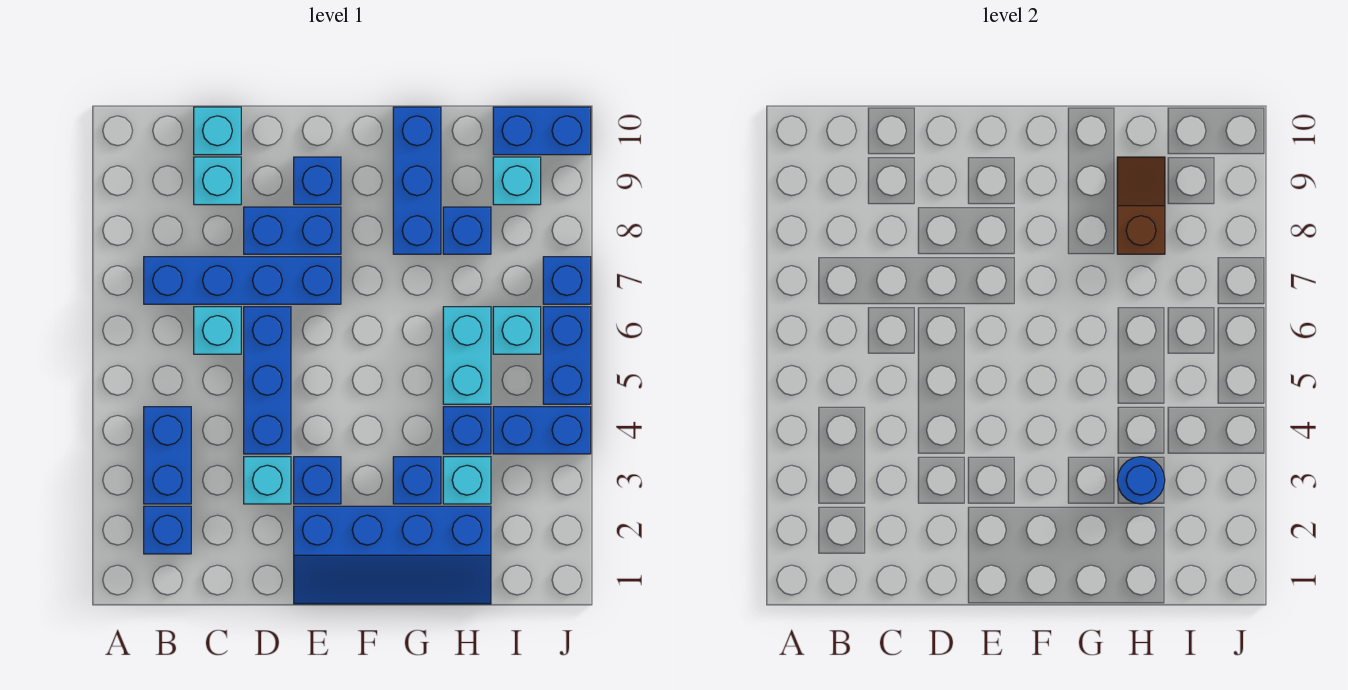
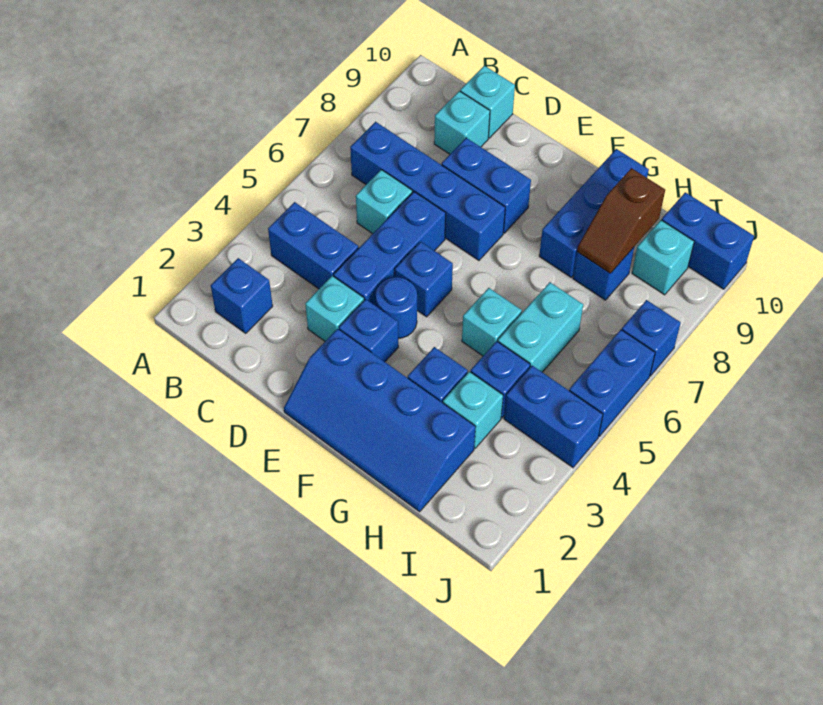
blue 1x2 brick [144,407,191,504] -> blue 1x2 brick turned to [268,202,358,289]
blue 1x1 brick [294,157,341,205] -> blue 1x1 brick moved to [395,242,453,317]
blue 1x1 round brick [1117,457,1165,504] -> blue 1x1 round brick moved to [376,277,417,338]
brown 1x2 slope [1117,157,1165,254] -> brown 1x2 slope turned to [577,168,665,273]
cyan 1x1 brick [493,307,541,354] -> cyan 1x1 brick moved to [462,288,522,356]

